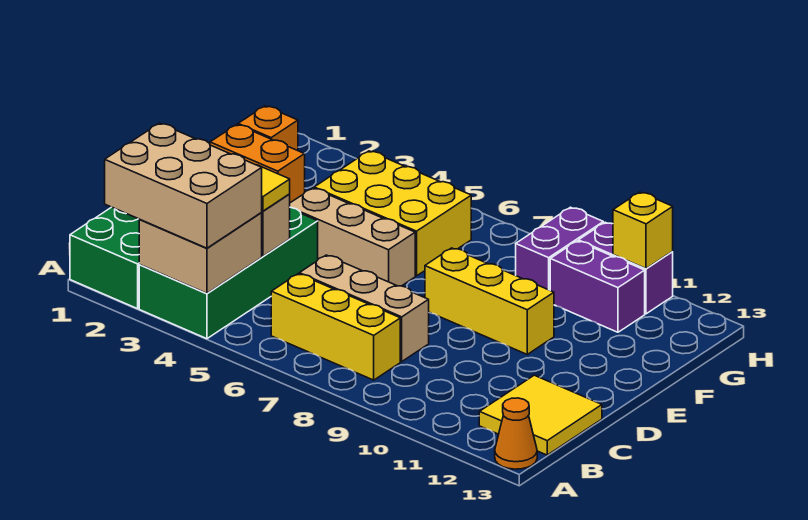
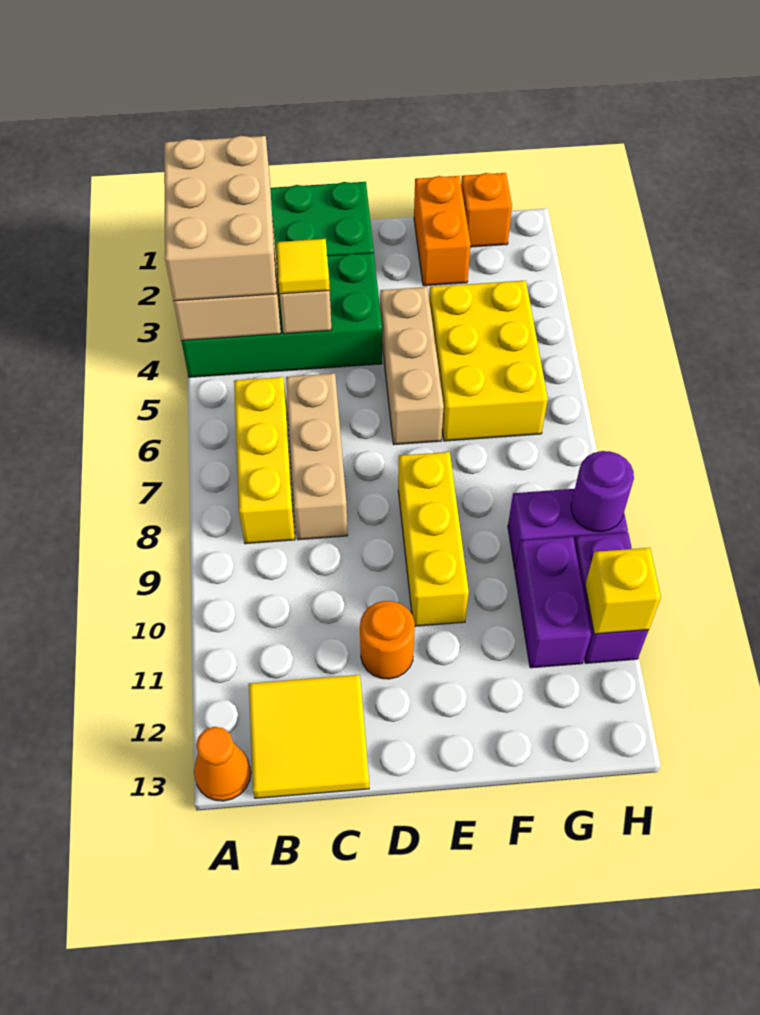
none -> orange 1x1 round brick [360,601,415,679]
none -> purple 1x1 round brick [571,451,634,532]

